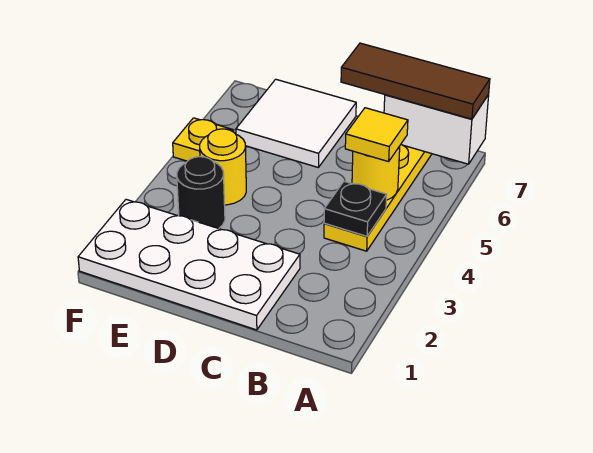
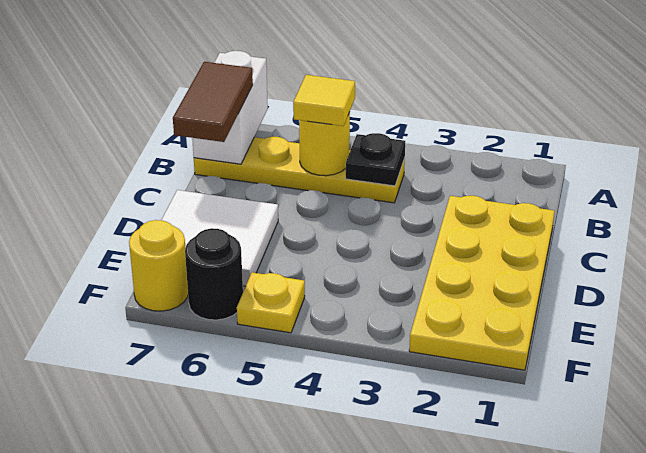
brown 1x3 tile [341,43,490,119] -> brown 1x2 tile [173,62,253,142]
white 2x4 plate [78,200,300,330] -> yellow 2x4 plate [409,196,554,370]
black 1x1 round brick [177,157,225,229] -> black 1x1 round brick moved to [185,228,243,320]
yellow 1x1 round brick [200,129,246,205] -> yellow 1x1 round brick moved to [129,220,188,311]

